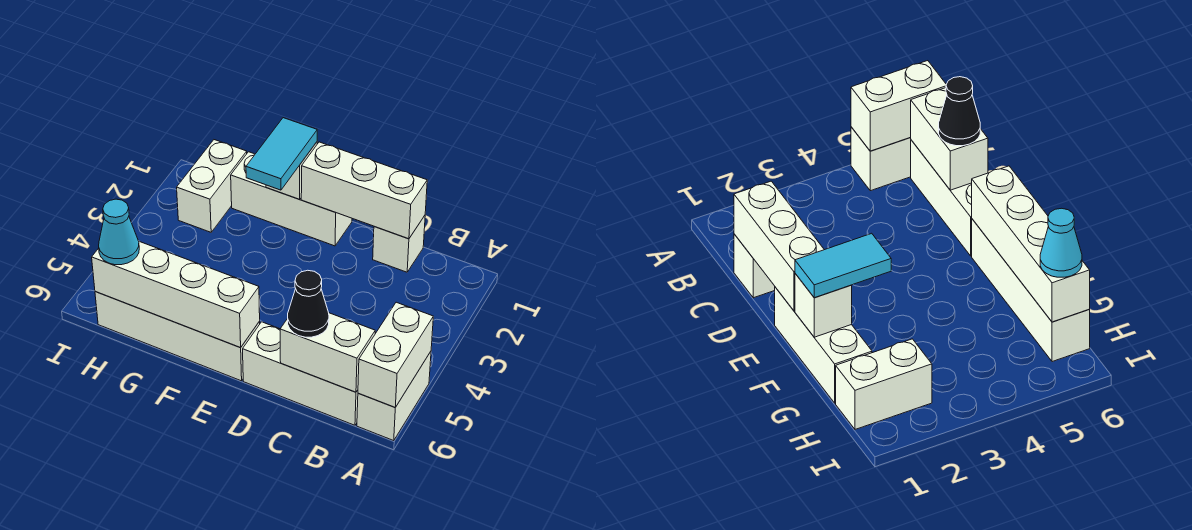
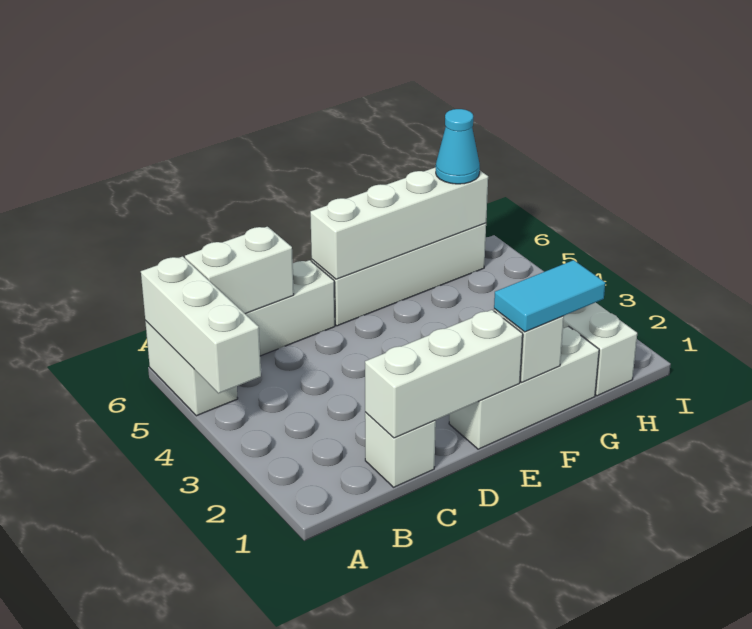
white 1x2 brick [358,302,433,407] -> white 1x3 brick [141,256,261,393]
black 1x1 cone [288,270,329,337] -> none
cyan 1x2 tile [246,118,317,190] -> cyan 1x2 tile turned to [494,260,605,332]

